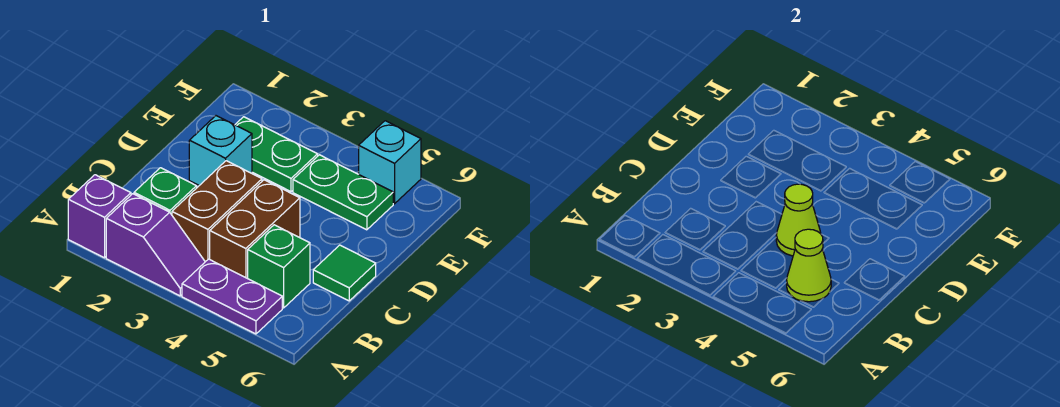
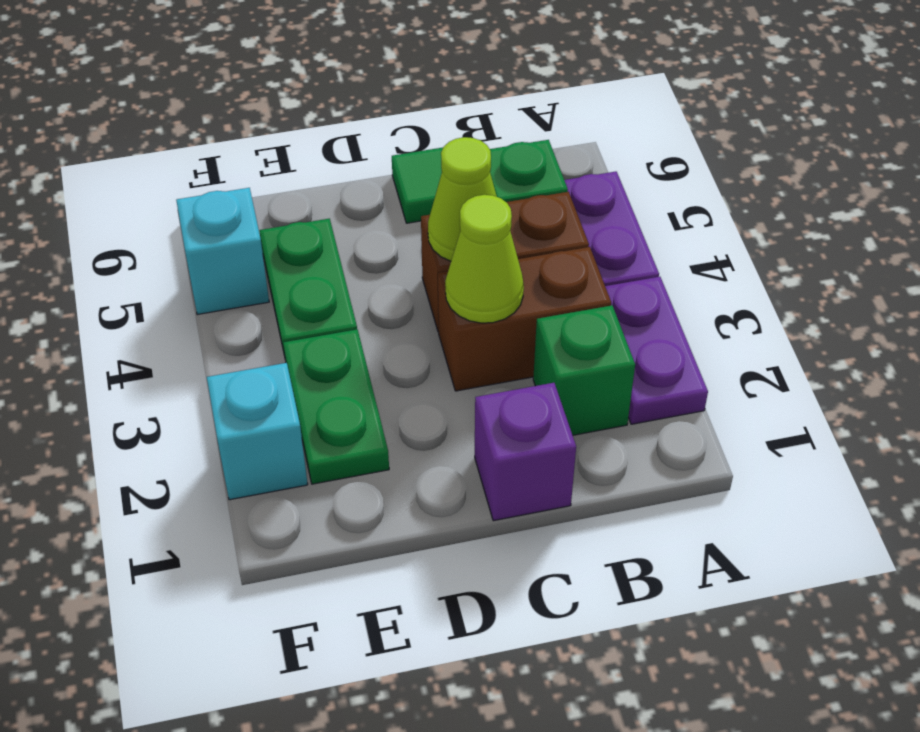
purple 1x1 brick [68,175,131,258] -> purple 1x1 brick moved to [475,383,576,521]
purple 1x2 slope [106,194,205,296] -> purple 1x2 plate [605,277,708,424]
lime 1x1 cone [787,229,831,302] -> lime 1x1 cone moved to [445,195,524,323]
cyan 1x1 brick [189,116,252,185] -> cyan 1x1 brick moved to [207,363,308,500]

